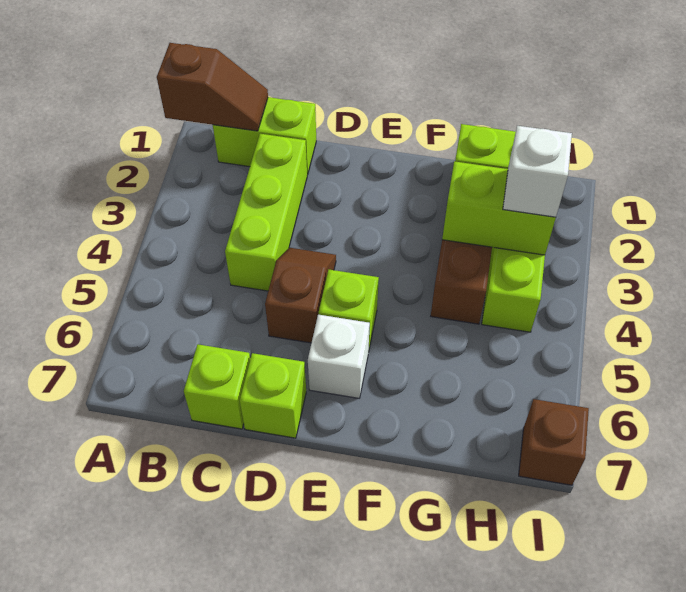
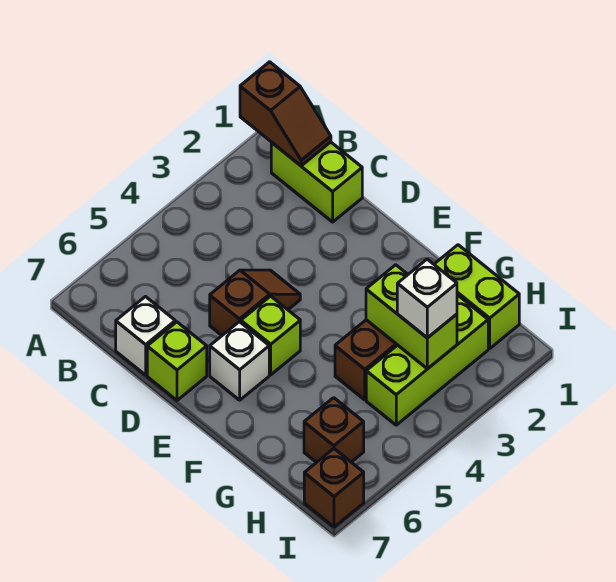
lime 1x3 brick [225,134,307,291] -> none
lime 1x1 brick [184,344,250,429] -> white 1x1 brick [116,297,175,375]
none -> brown 1x1 brick [304,398,364,462]

